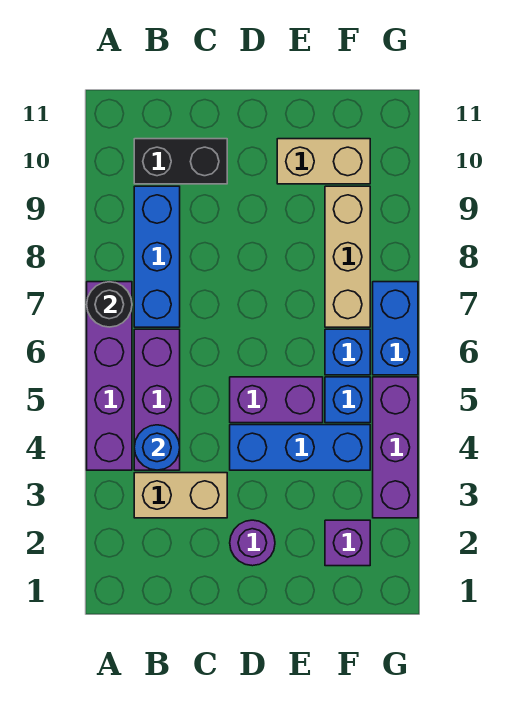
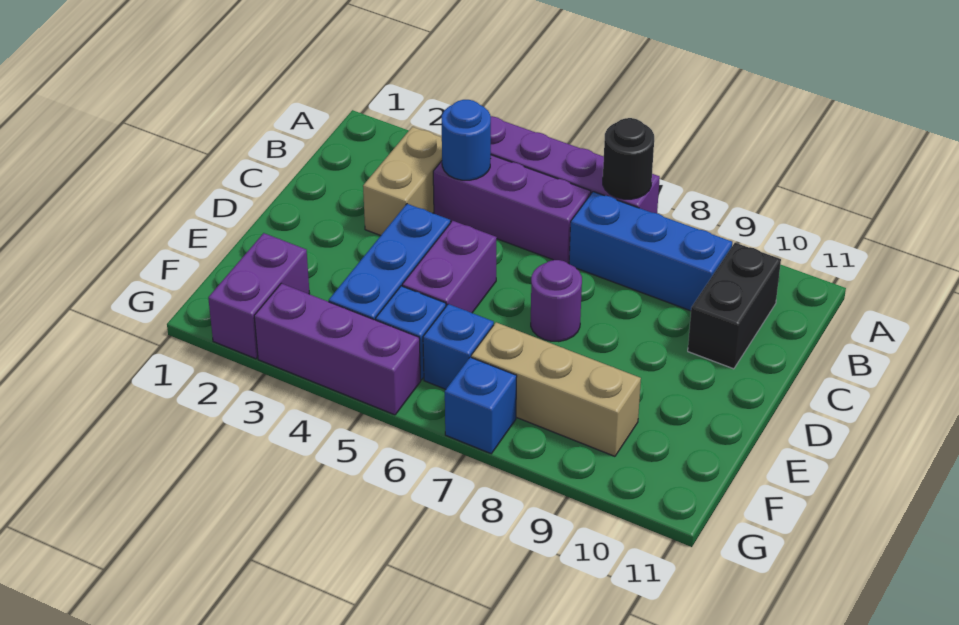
purple 1x1 round brick [230,520,275,566] -> purple 1x1 round brick moved to [531,260,582,342]
tan 1x2 brick [277,139,370,184] -> none
purple 1x1 brick [325,520,370,566] -> purple 1x2 brick [208,233,310,359]
blue 1x2 brick [373,282,418,375] -> blue 1x1 brick [445,357,517,454]

